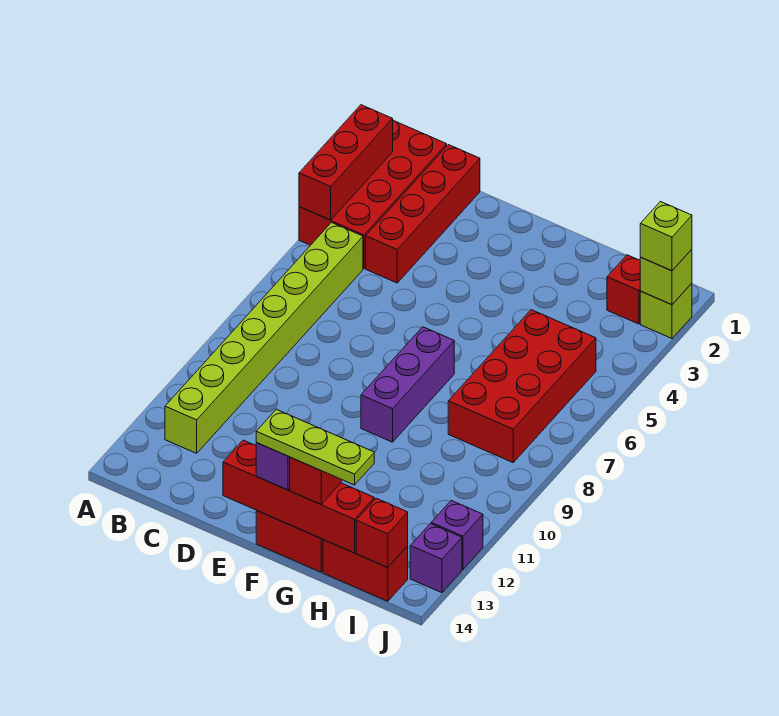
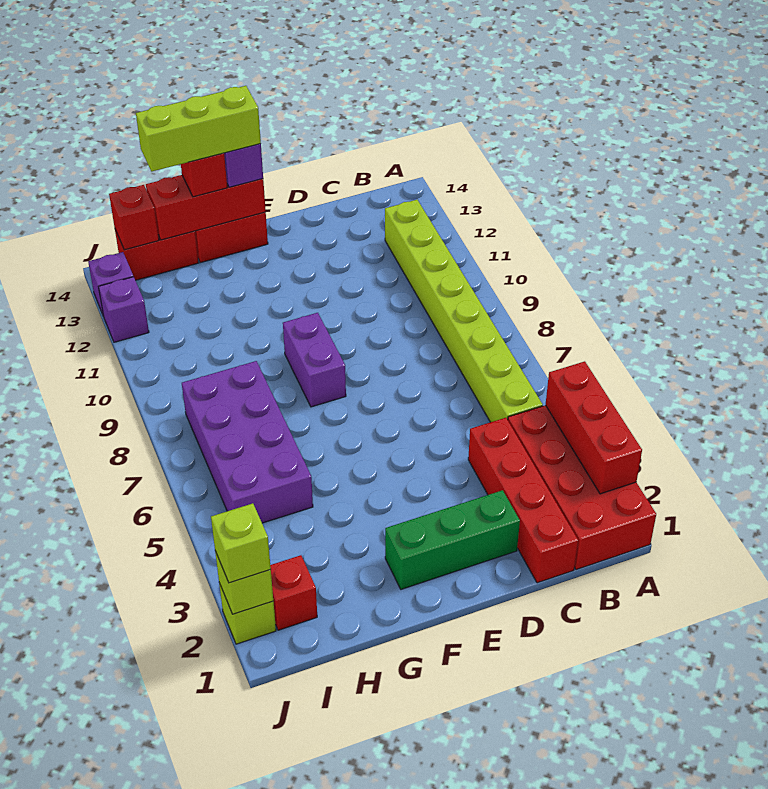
none -> green 1x3 brick [385,490,520,589]
red 1x4 brick [223,440,374,553] -> red 1x3 brick [146,175,266,240]
purple 1x3 brick [361,327,454,442] -> purple 1x2 brick [283,313,346,407]
lime 1x3 plate [256,409,374,485] -> lime 1x3 brick [136,86,261,172]
red 2x4 brick [448,310,596,462] -> purple 2x4 brick [182,361,313,523]

